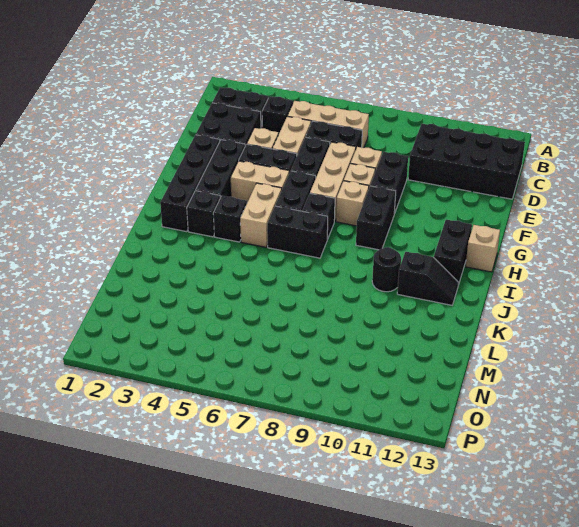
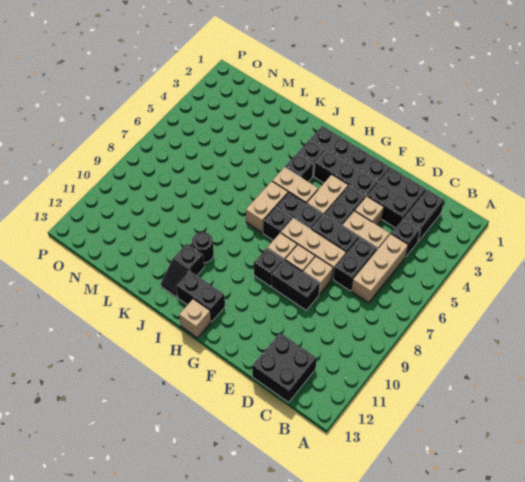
black 2x4 brick [408,124,525,199] -> black 2x2 brick [252,333,317,402]
black 1x2 brick [356,186,396,250] -> black 1x1 brick [254,248,284,286]
black 1x2 brick [267,206,328,258] -> tan 1x2 brick [246,181,288,233]

